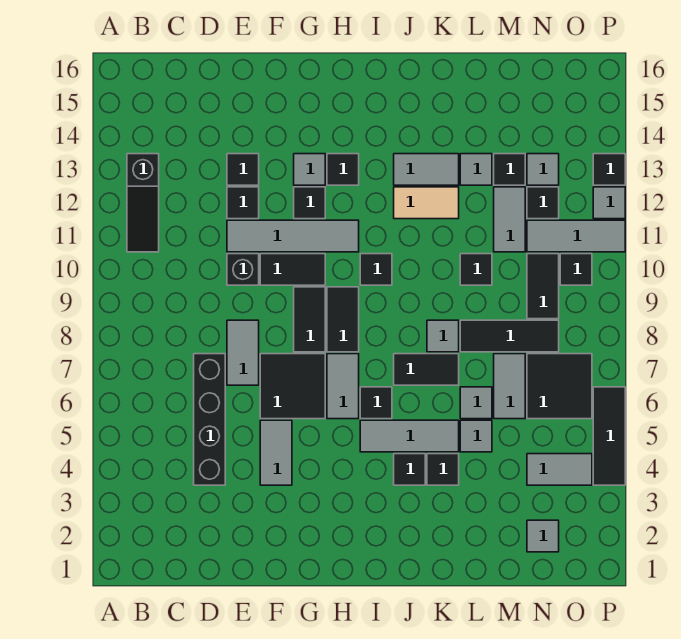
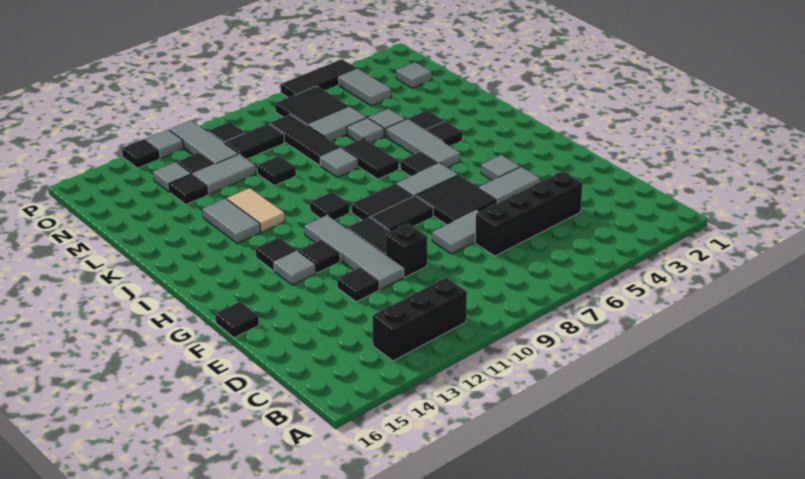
black 1x3 slope [127,154,159,252] -> black 1x3 brick [372,278,467,361]
black 1x1 tile [227,154,259,185] -> black 1x1 tile moved to [215,302,259,338]
grey 1x1 tile [460,154,492,185] -> grey 1x1 tile moved to [481,155,520,180]

